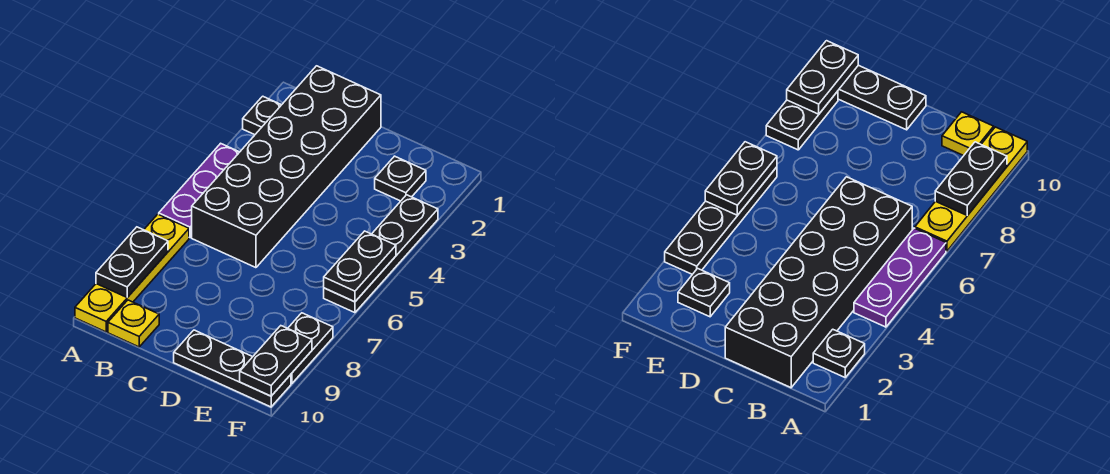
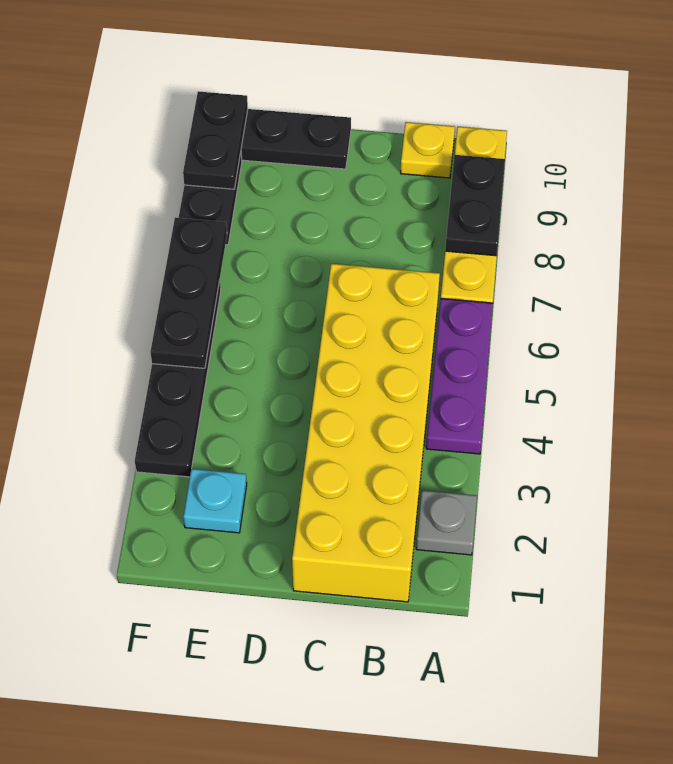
black 1x1 plate [243,96,281,135] -> grey 1x1 plate [416,490,477,555]
black 2x6 brick [192,66,381,268] -> yellow 2x6 brick [292,264,440,602]
black 1x1 plate [375,156,426,201] -> cyan 1x1 plate [183,469,247,533]
black 1x2 plate [324,231,396,302] -> black 1x3 plate [150,218,227,368]

